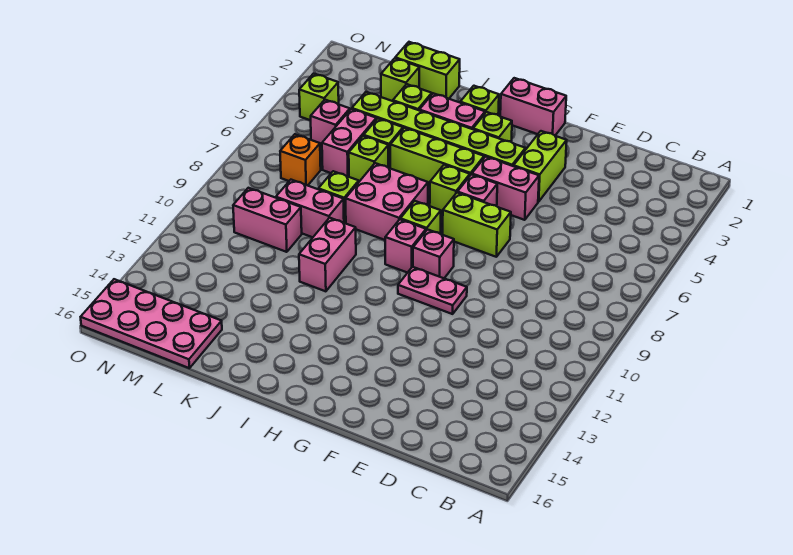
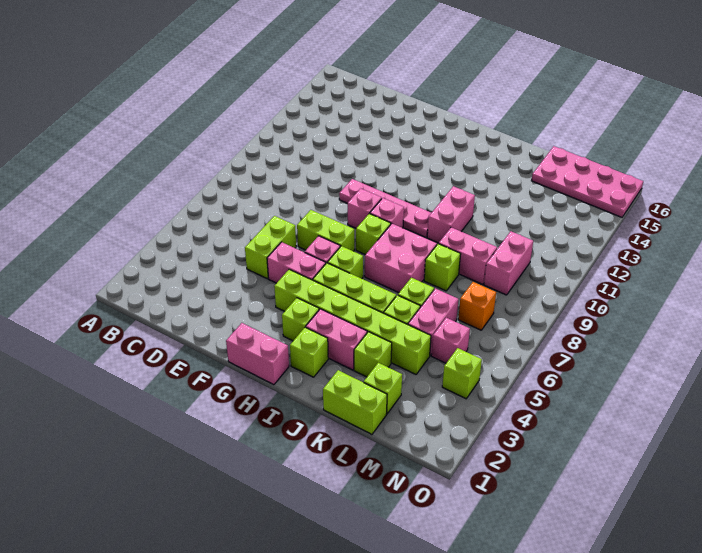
lime 1x2 brick [514,131,567,202] -> lime 1x2 brick moved to [245,216,296,279]
pink 1x2 plate [398,267,467,314] -> pink 1x4 plate [339,179,431,237]
pink 1x2 brick [233,188,302,252] -> pink 1x2 brick turned to [484,231,533,295]

